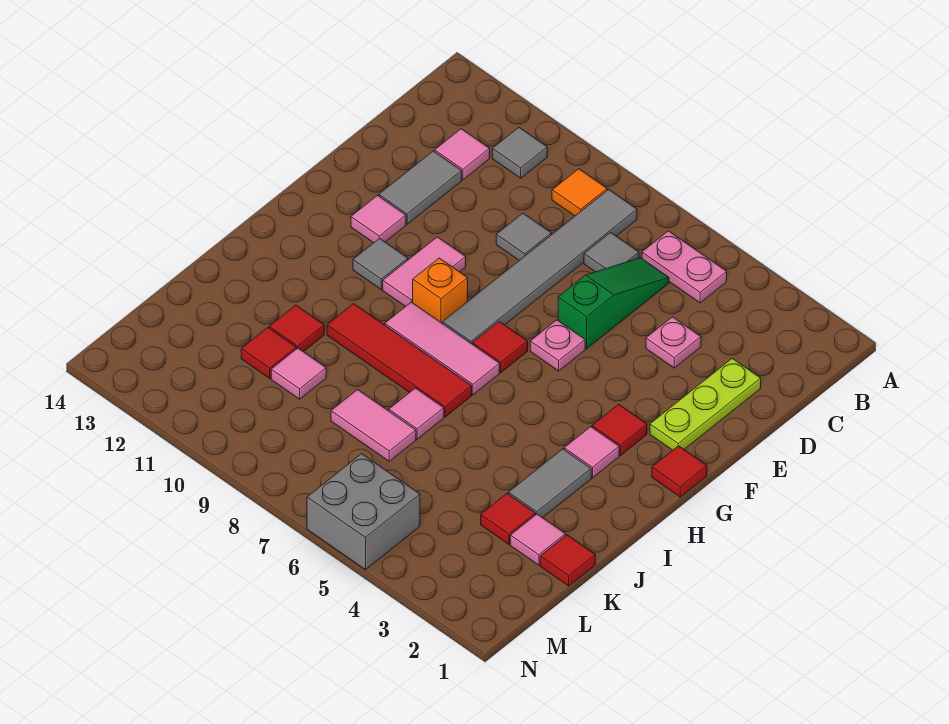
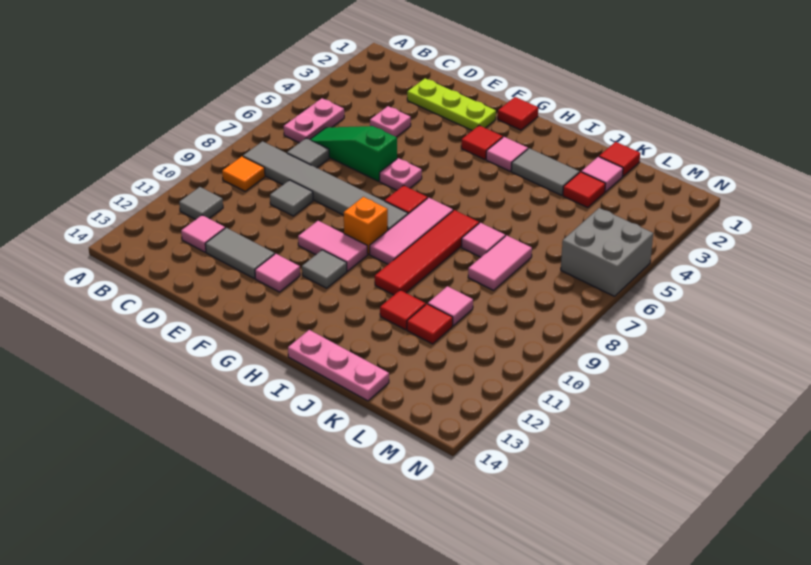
none -> pink 1x3 plate [288,330,389,401]

